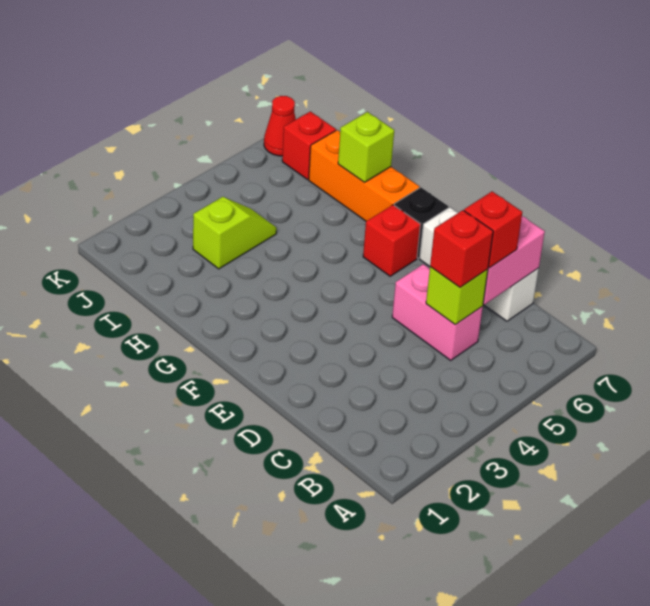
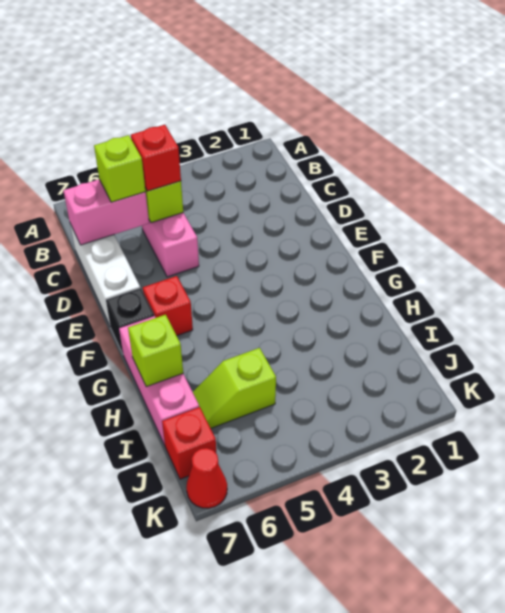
red 1x1 brick [464,192,522,268] -> lime 1x1 brick [94,135,146,202]
orange 1x3 brick [309,130,419,221] -> pink 1x3 brick [119,316,199,445]
lime 1x2 slope [193,197,277,269] -> lime 1x2 slope moved to [193,348,276,428]

